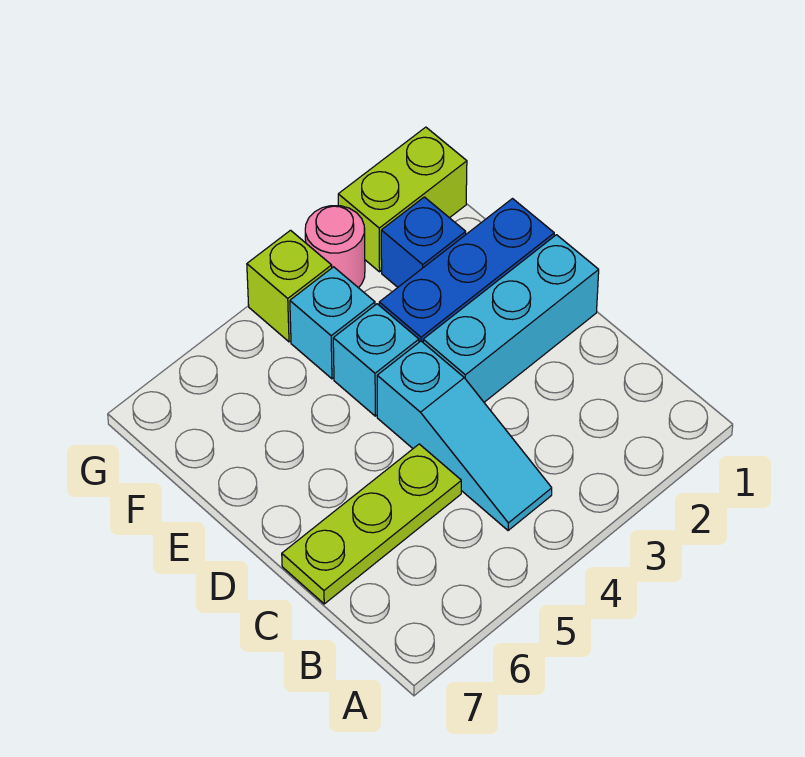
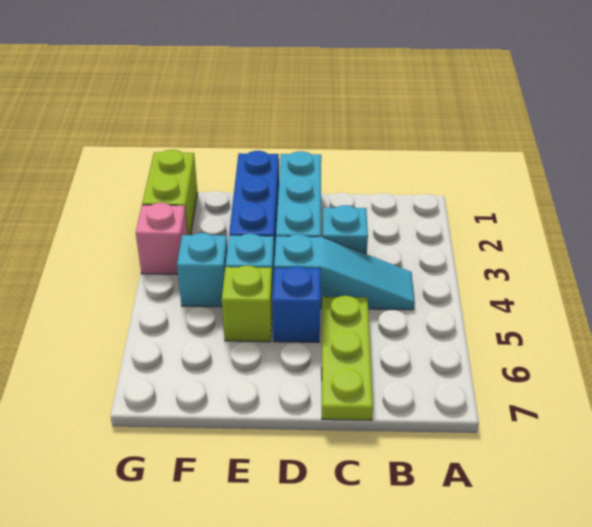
none -> cyan 1x1 brick [322,205,368,254]
blue 1x1 brick [381,197,466,287] -> blue 1x1 brick moved to [272,266,321,342]
pink 1x1 round brick [305,206,365,288] -> pink 1x1 brick [136,203,188,274]
lime 1x1 brick [247,230,332,342] -> lime 1x1 brick moved to [222,266,273,342]

